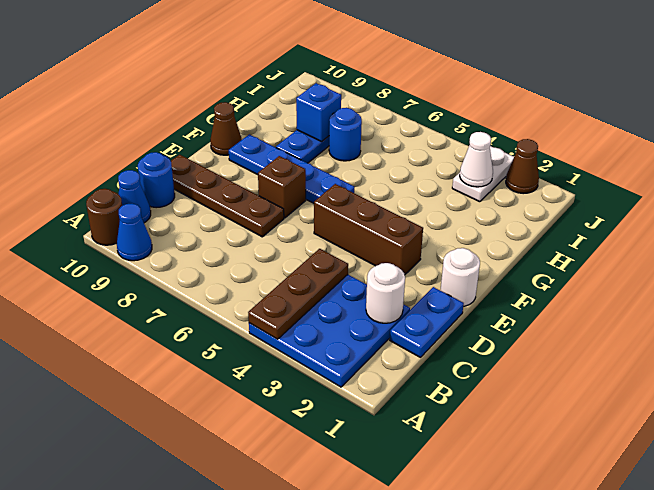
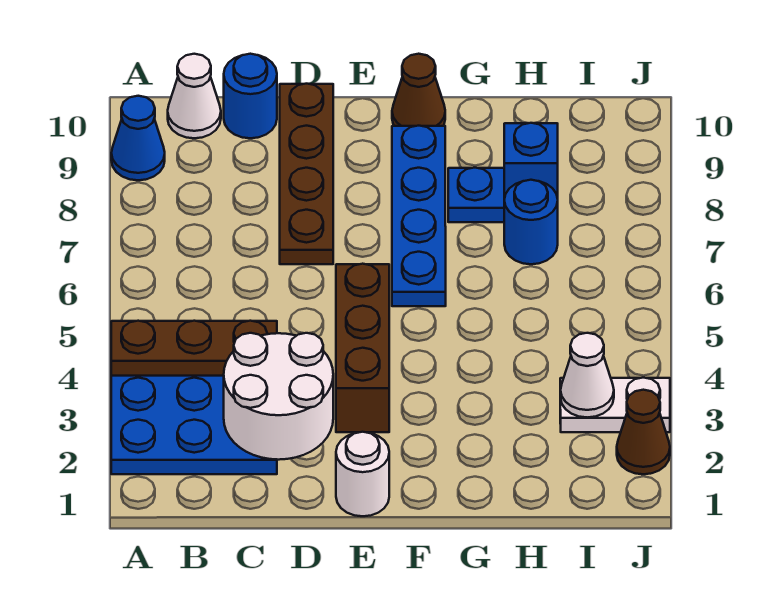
brown 1x1 round brick [86,189,122,245] -> none
blue 1x1 cone [118,170,151,223] -> white 1x1 cone [168,54,221,138]
blue 1x2 plate [390,287,464,357] -> none
white 1x1 round brick [366,263,405,323] -> white 2x2 round brick [224,333,333,460]
brown 1x1 brick [258,156,306,218] -> none

